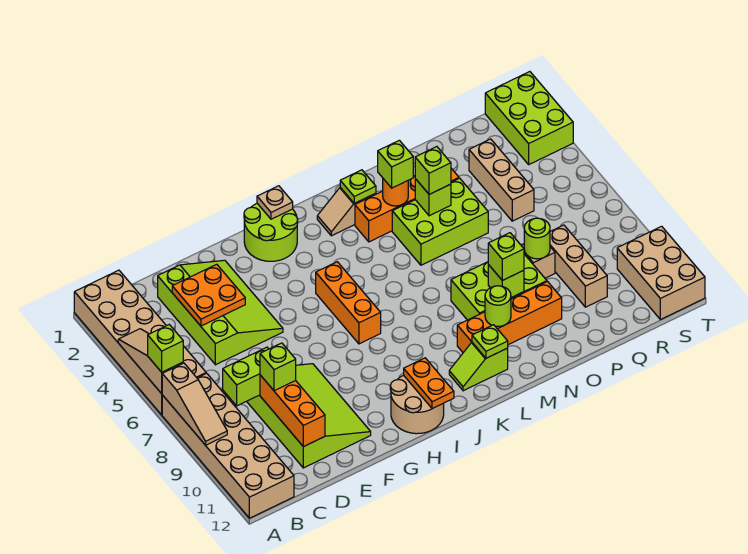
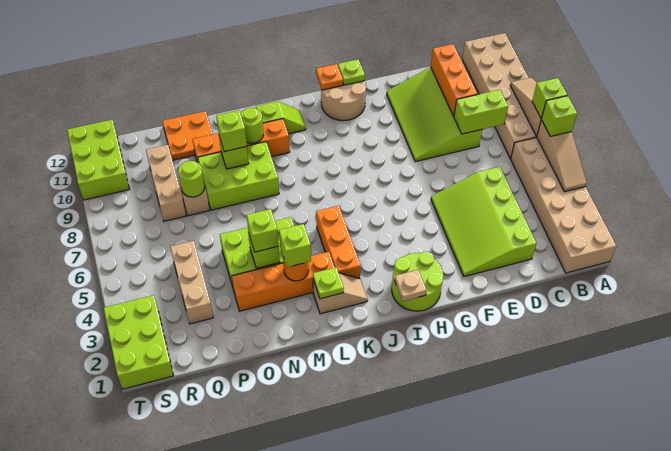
orange 2x2 plate [172,264,245,326] -> orange 2x2 plate moved to [162,111,213,160]
lime 1x1 brick [260,343,296,391] -> lime 1x1 brick moved to [532,78,567,118]
orange 1x3 brick [316,262,381,344] -> orange 1x3 brick moved to [316,206,361,279]
orange 1x2 plate [404,358,454,409] -> orange 1x1 plate [316,64,343,90]
lime 1x1 plate [472,325,508,358] -> lime 1x1 plate moved to [338,59,365,85]
tan 2x3 brick [617,226,705,320] -> lime 2x3 brick [67,120,129,200]

